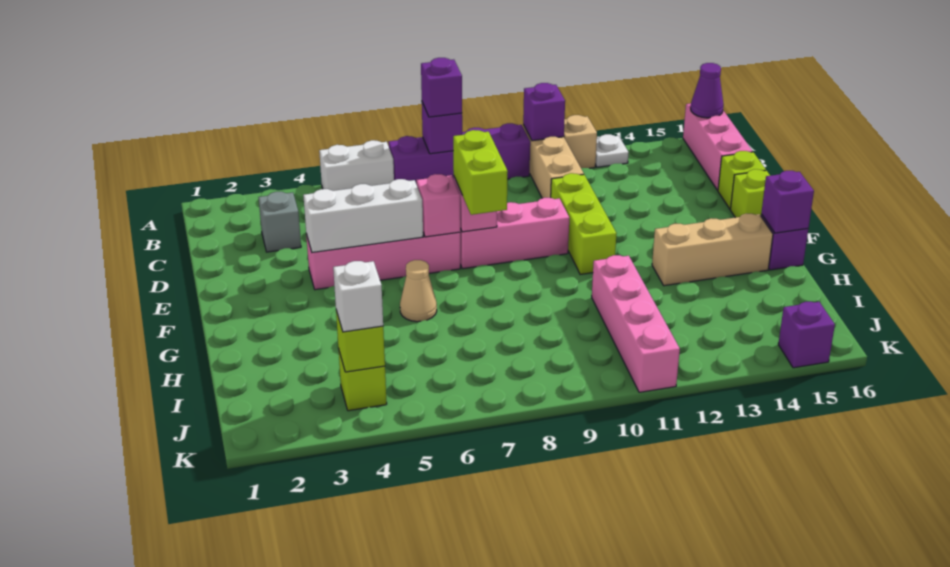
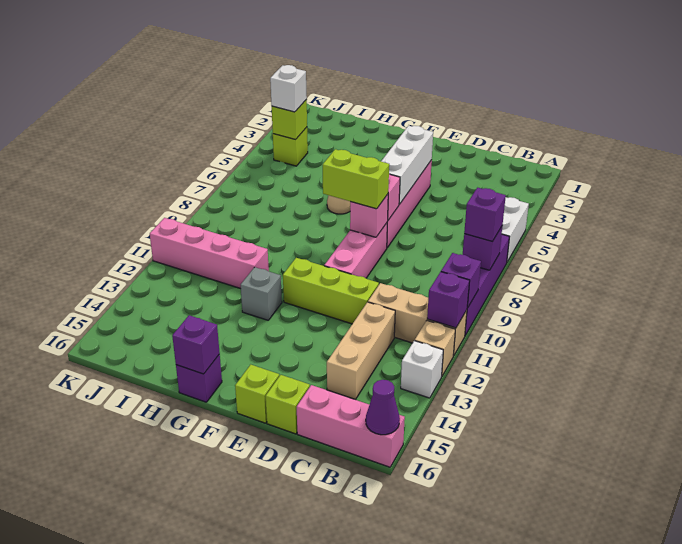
white 1x1 plate [595,134,629,167] -> white 1x1 brick [401,341,443,398]
grey 1x1 brick [258,192,301,252] -> grey 1x1 brick moved to [241,267,282,320]
tan 1x3 brick [652,214,773,286] -> tan 1x3 brick moved to [327,302,395,400]
purple 1x1 brick [778,302,835,368] -> purple 1x1 brick moved to [441,253,481,308]

